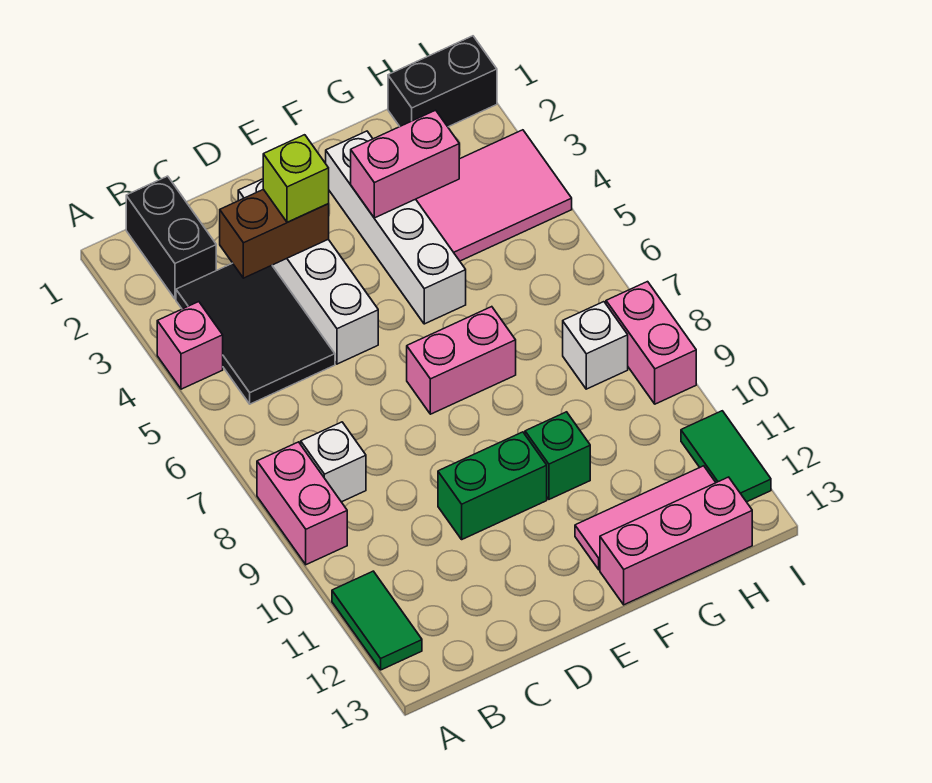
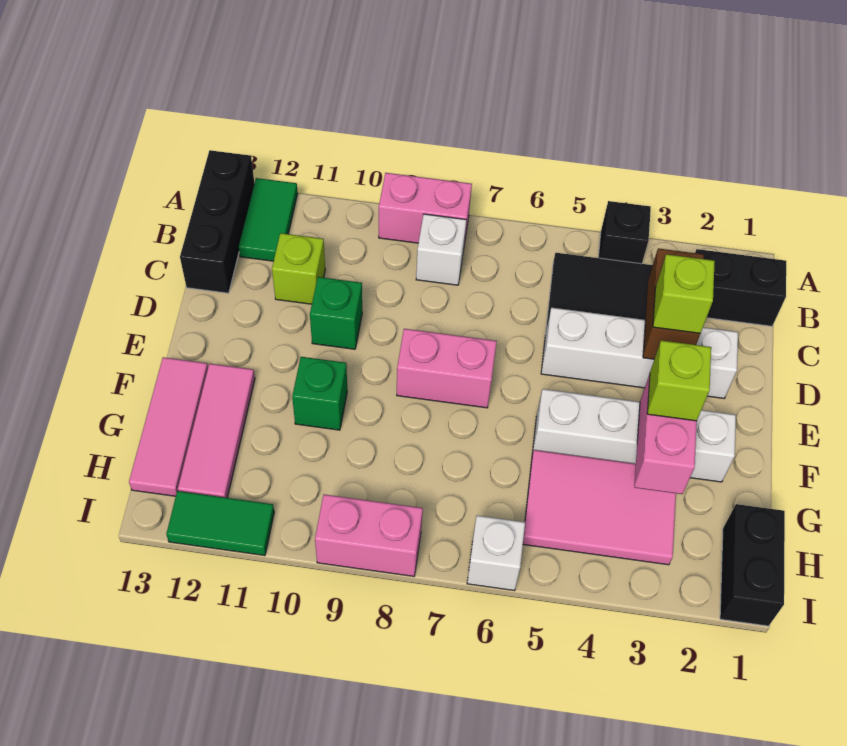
pink 1x1 brick [157,302,223,389] -> black 1x1 brick [598,201,651,264]
green 1x2 tile [332,571,422,670] -> green 1x2 tile turned to [239,178,298,261]
none -> black 1x3 brick [180,150,254,293]
none -> lime 1x1 brick [272,233,325,304]
green 1x2 brick [438,432,547,539] -> green 1x1 brick [310,277,362,349]
pink 1x2 brick [407,307,516,414] -> pink 1x2 brick turned to [397,329,497,408]
none -> lime 1x1 brick [647,340,711,421]
pink 1x3 brick [600,477,752,605] -> pink 1x3 tile [129,357,208,496]
pink 2x3 tile [416,130,572,261] -> pink 2x3 tile turned to [523,450,676,565]
white 1x1 brick [563,302,628,389] -> white 1x1 brick moved to [467,516,525,591]

